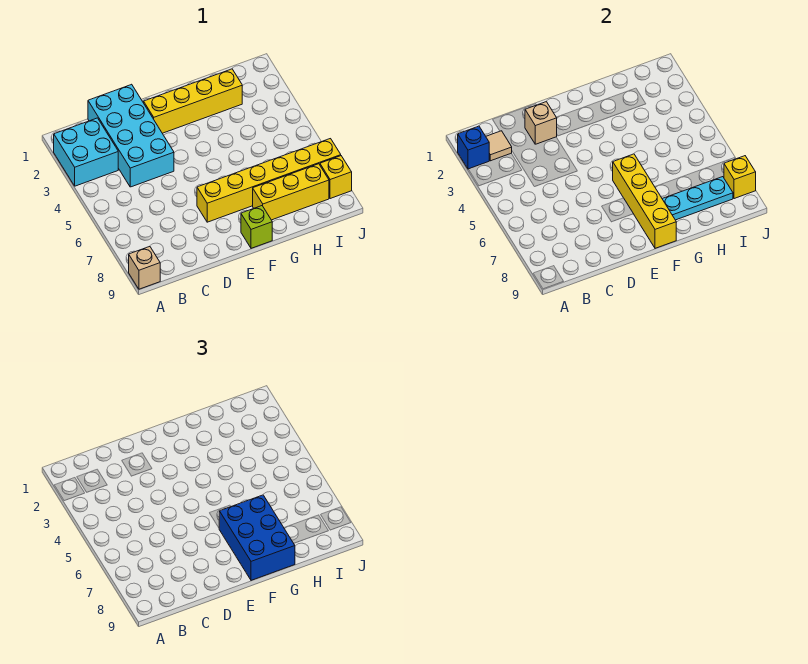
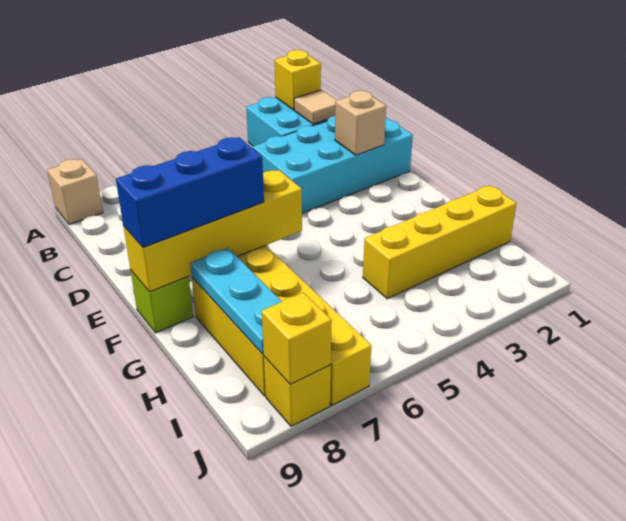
blue 1x1 brick [458,126,489,169] -> yellow 1x1 brick [274,50,321,110]
yellow 1x4 brick [144,69,242,133] -> yellow 1x4 brick turned to [363,185,517,299]
blue 2x3 brick [219,495,295,580] -> blue 1x3 brick [116,137,264,247]

